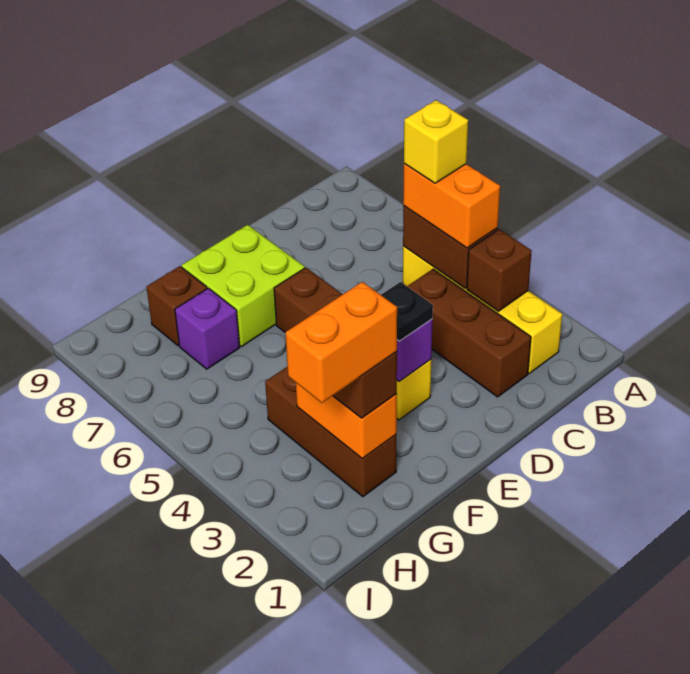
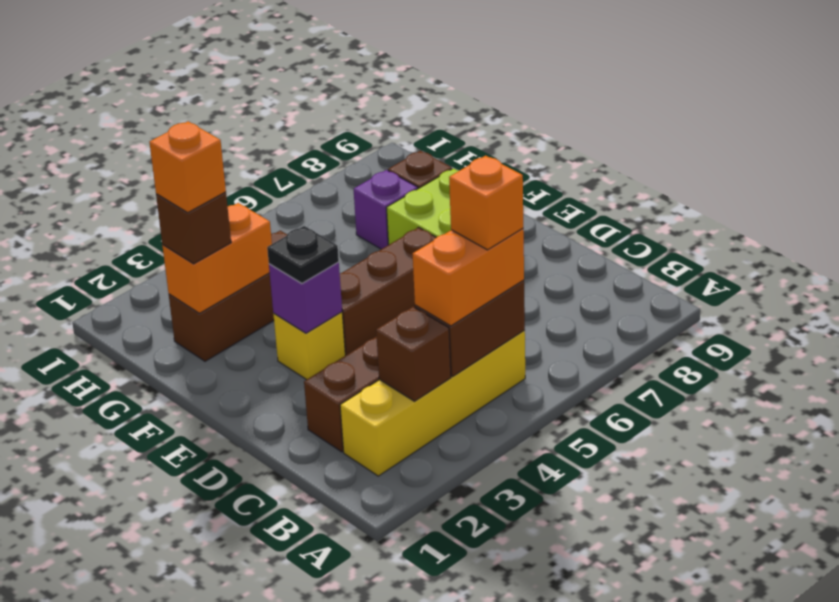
yellow 1x1 brick [404,100,468,183] -> orange 1x1 brick [449,156,523,250]
orange 1x2 brick [285,282,397,403] -> orange 1x1 brick [149,121,226,213]

